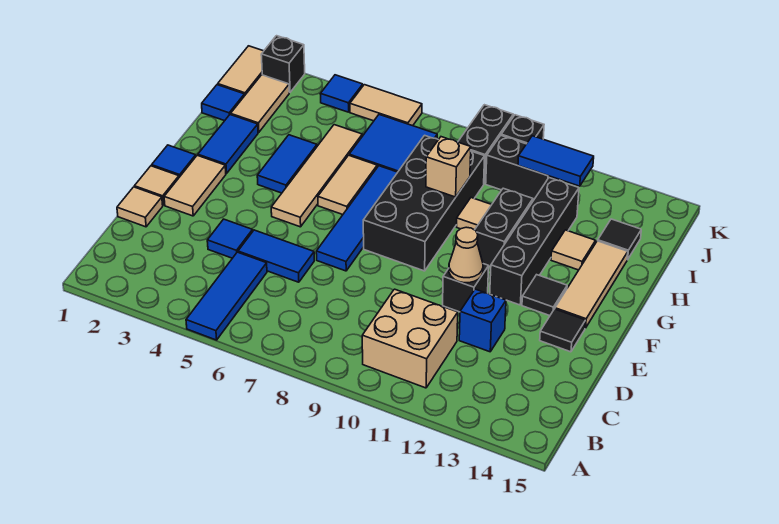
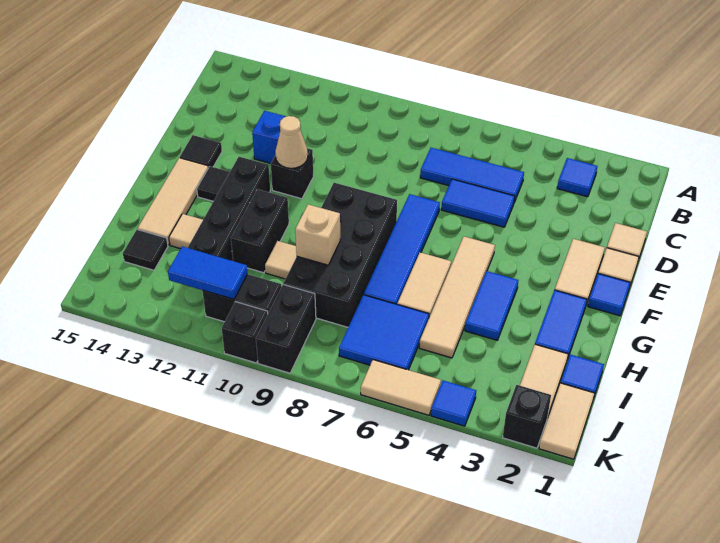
blue 1x3 tile [186,252,267,340] -> blue 1x3 tile turned to [420,148,524,202]
tan 2x2 brick [362,289,458,388] -> none
blue 1x1 tile [207,219,253,258] -> blue 1x1 tile moved to [557,158,597,197]

